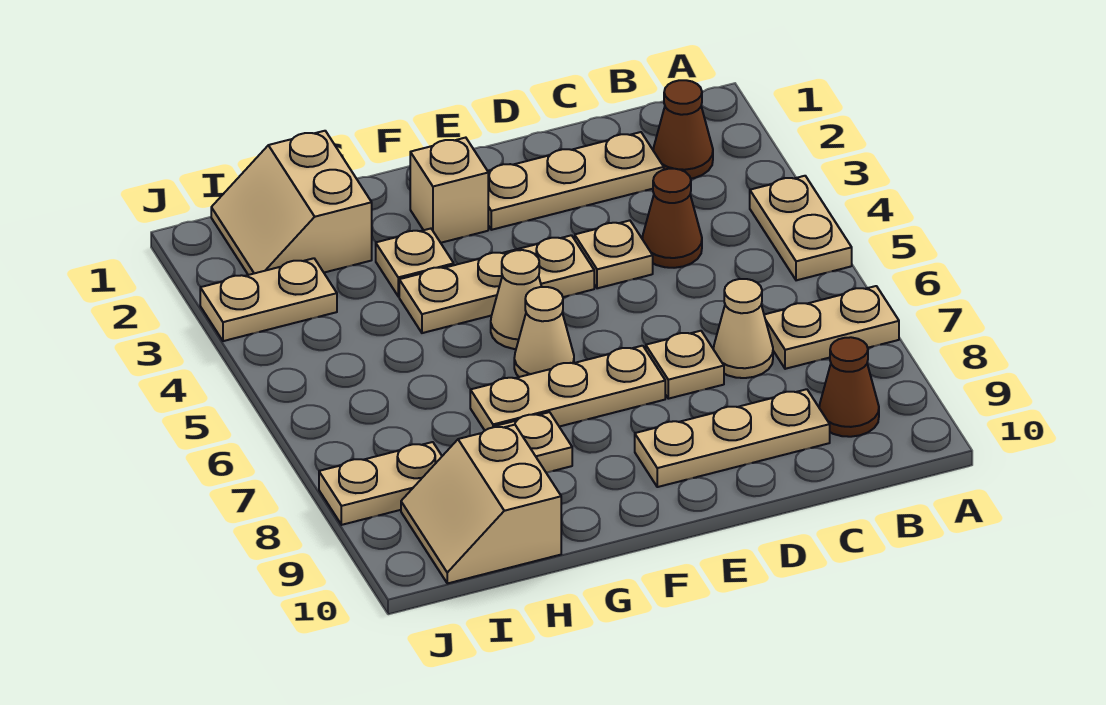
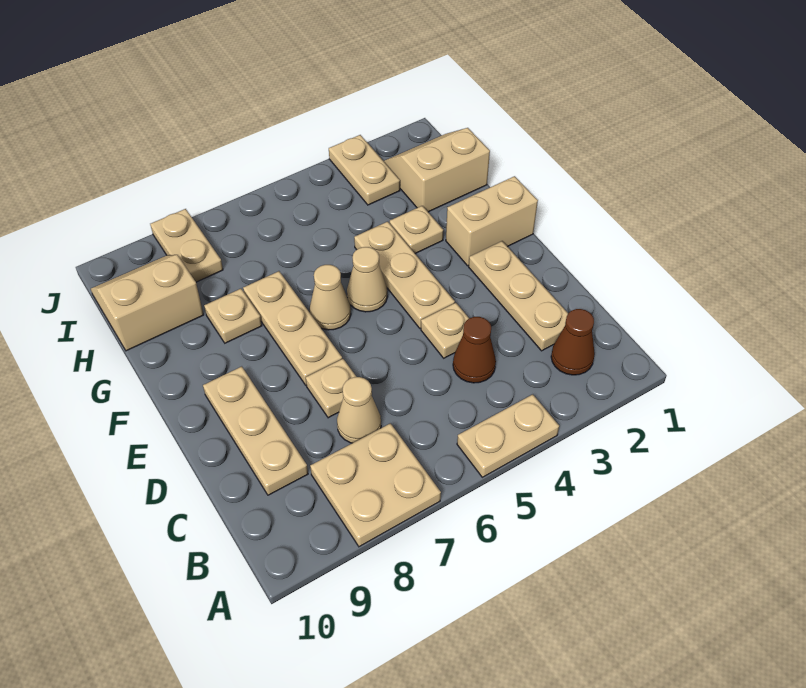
tan 1x2 plate [764,286,899,369] -> tan 2x2 plate [310,423,441,547]
brown 1x1 cone [819,337,879,437] -> none
tan 1x1 brick [410,138,488,243] -> tan 1x2 brick [446,176,538,266]

